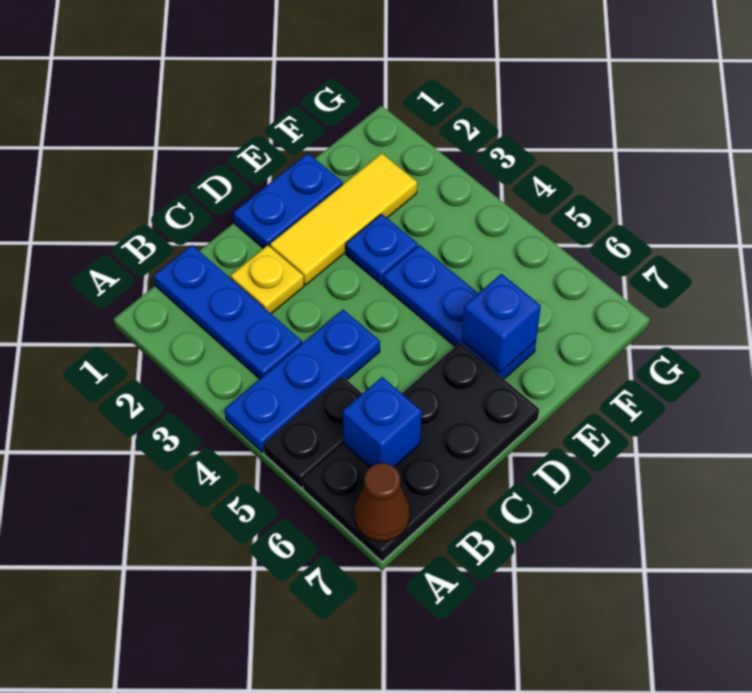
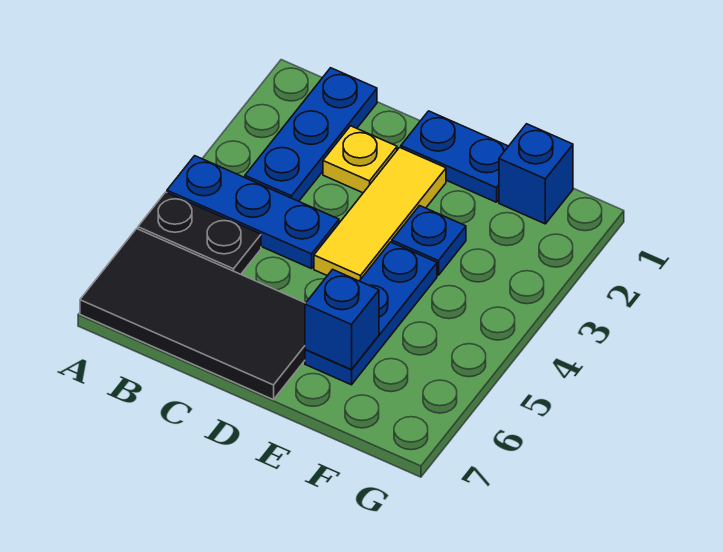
black 2x4 plate [303,343,539,561] -> black 2x4 tile [80,229,305,400]
brown 1x1 cone [355,463,410,541] -> none
blue 1x1 brick [343,377,422,467] -> blue 1x1 brick moved to [499,124,573,224]
yellow 1x3 tile [270,153,417,285] -> yellow 1x3 tile turned to [314,147,446,281]

